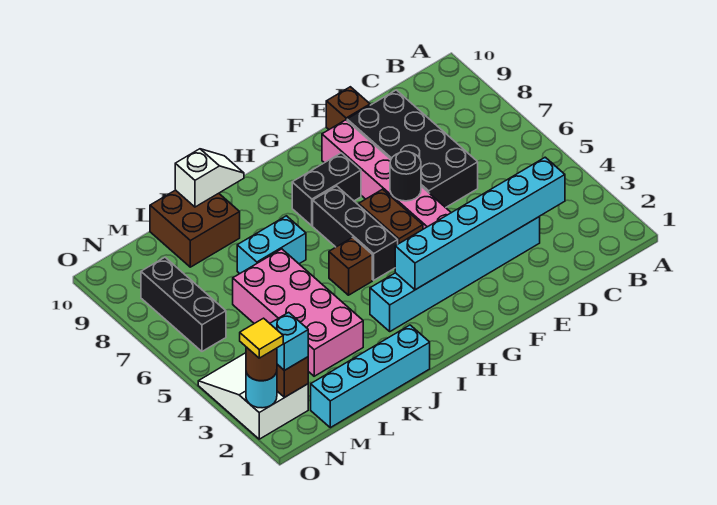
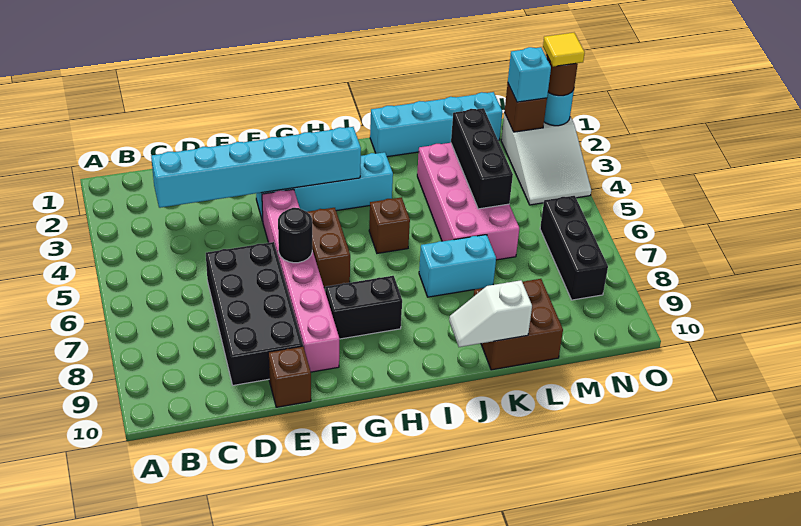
cyan 1x6 brick [370,217,540,331] -> cyan 1x4 brick [256,152,393,221]
black 1x3 brick [313,186,398,280] -> black 1x3 brick moved to [451,108,513,209]

